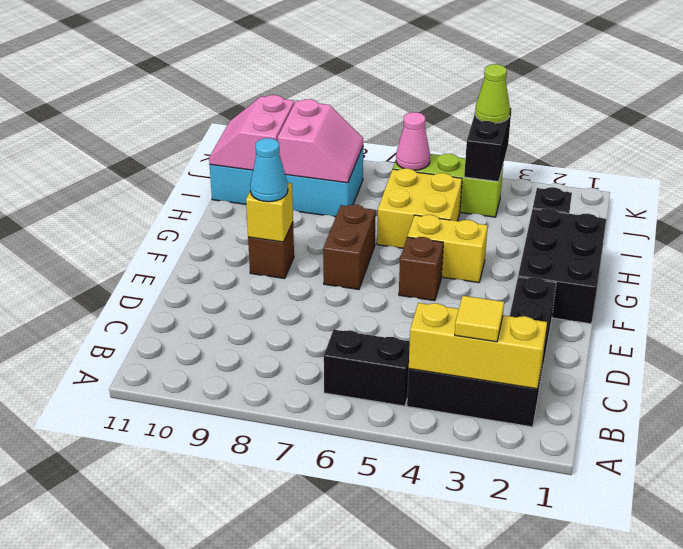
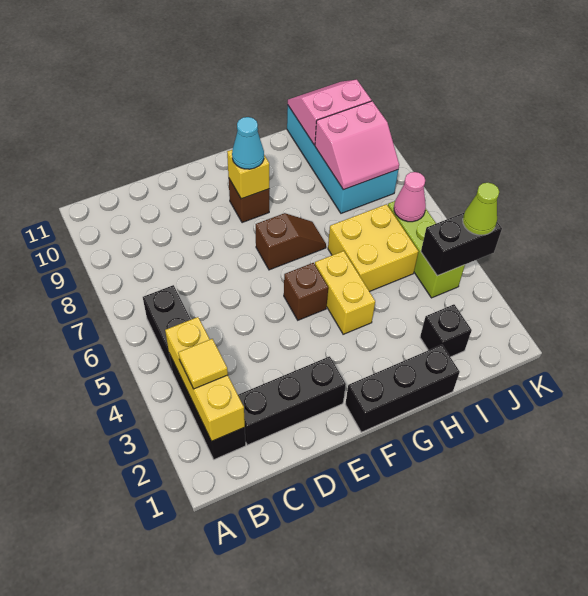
black 2x3 brick [518,208,606,324] -> black 1x3 brick [345,345,460,432]
brown 1x2 brick [323,205,376,289] -> brown 1x2 slope [256,213,326,270]

